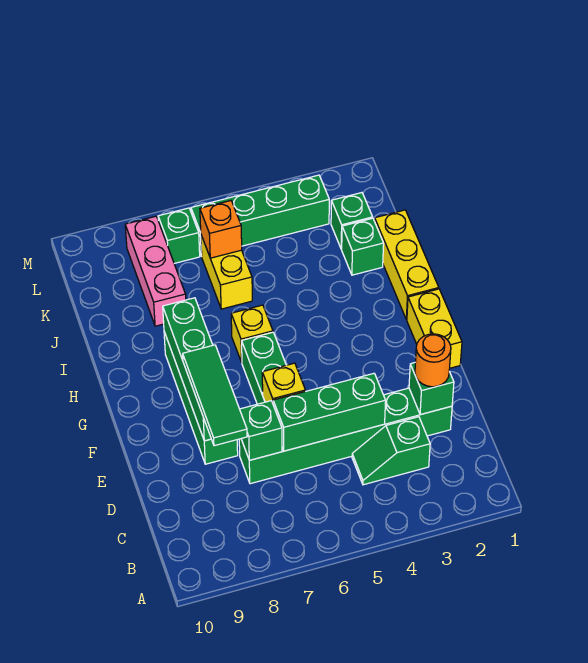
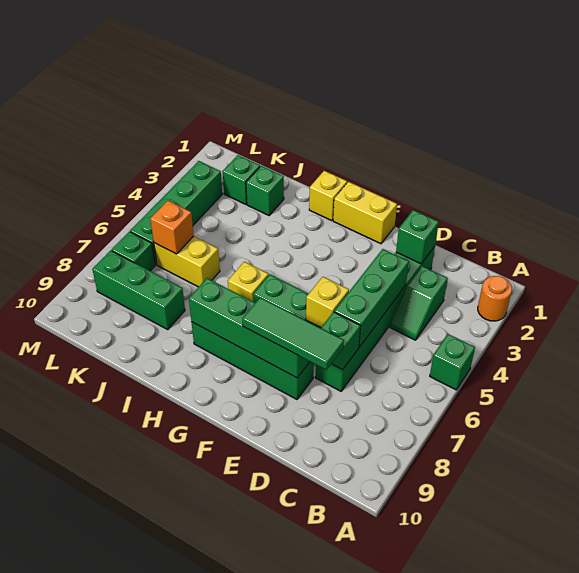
none -> green 1x1 brick [430,334,475,390]
orange 1x1 round brick [415,334,451,387] -> orange 1x1 round brick moved to [478,276,512,321]
yellow 1x3 brick [375,210,439,320] -> yellow 1x1 brick [309,171,347,221]
pink 1x3 brick [125,216,186,326] -> green 1x3 brick [92,251,185,330]

